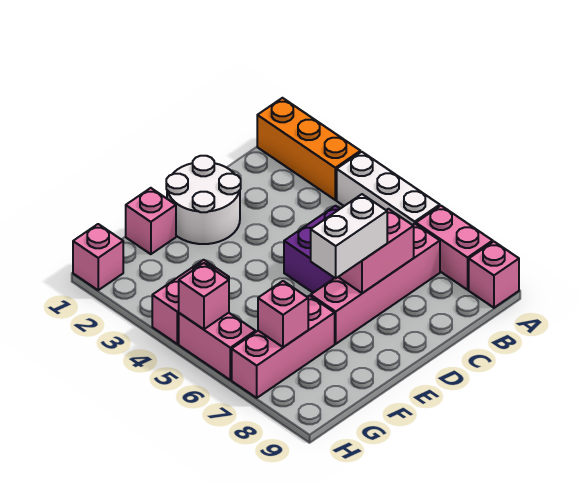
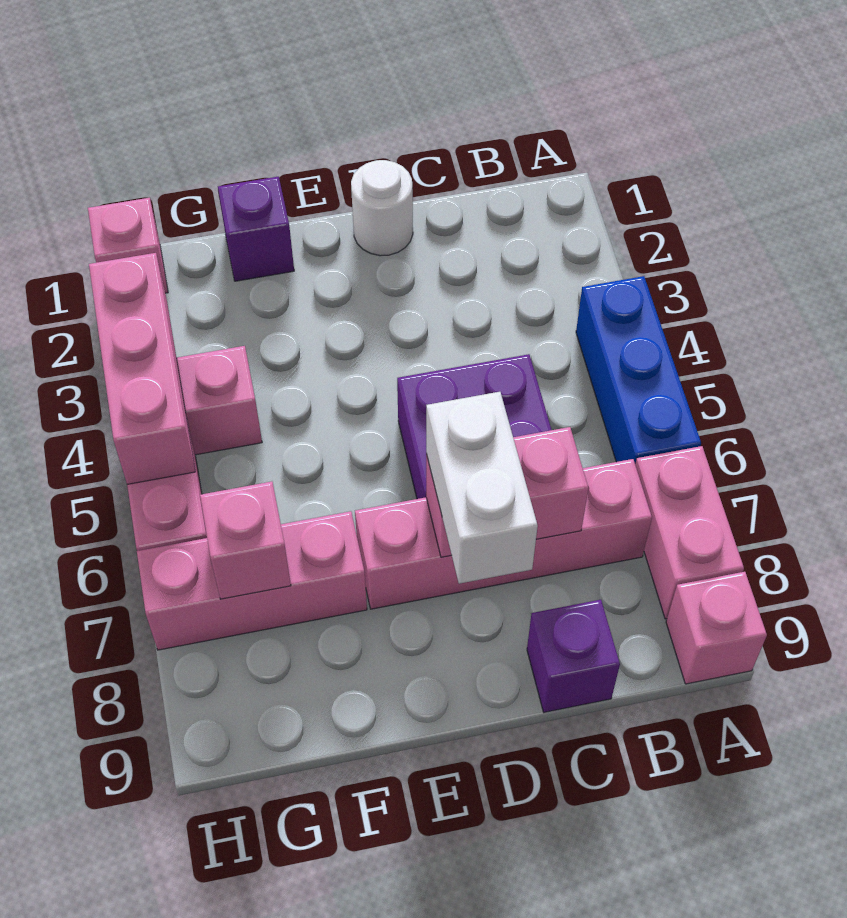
orange 1x3 brick [257,98,360,200] -> none
white 1x3 brick [337,152,440,225] -> blue 1x3 brick [576,276,701,464]
none -> purple 1x1 brick [527,600,620,712]
white 2x2 round brick [166,156,241,244] -> white 1x1 round brick [351,160,413,256]
white 1x2 brick [311,194,387,278] -> white 1x2 brick turned to [426,392,538,584]
pink 1x1 brick [126,188,176,254] -> purple 1x1 brick [218,177,294,281]
pink 1x1 brick [179,263,229,329] -> pink 1x3 brick [89,253,195,484]

